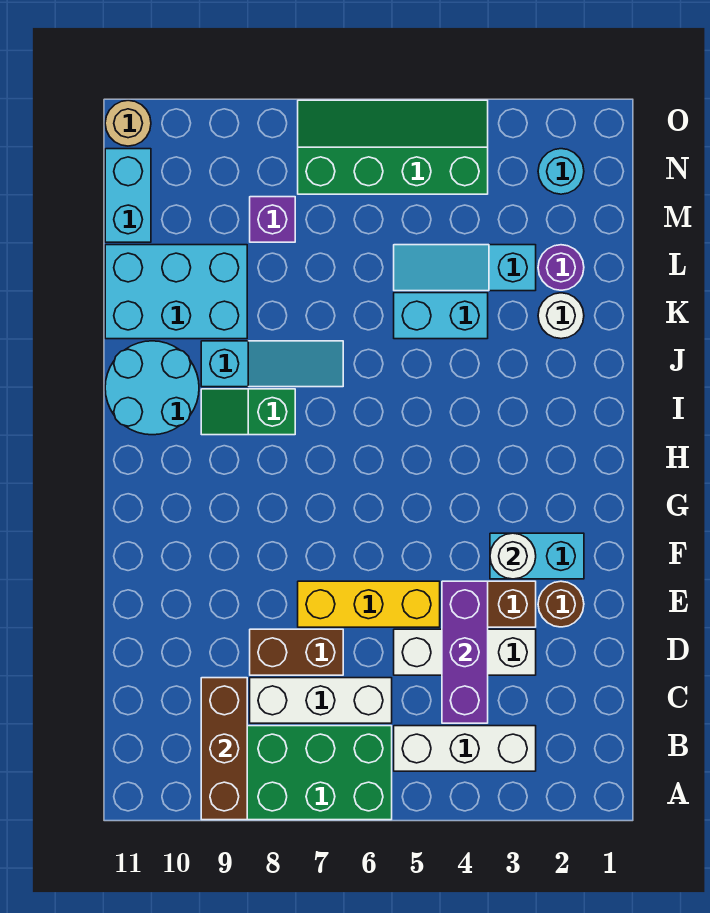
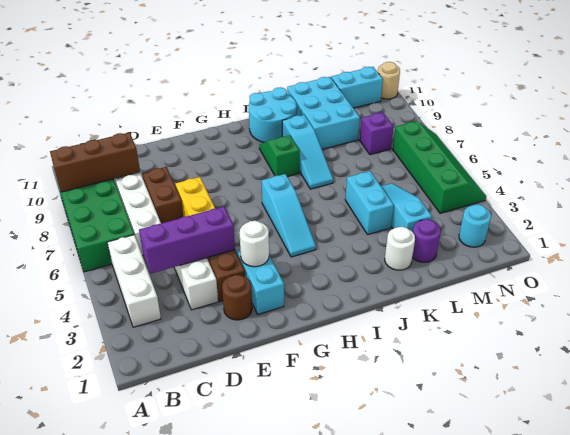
none -> cyan 1x3 slope [262,174,316,257]

